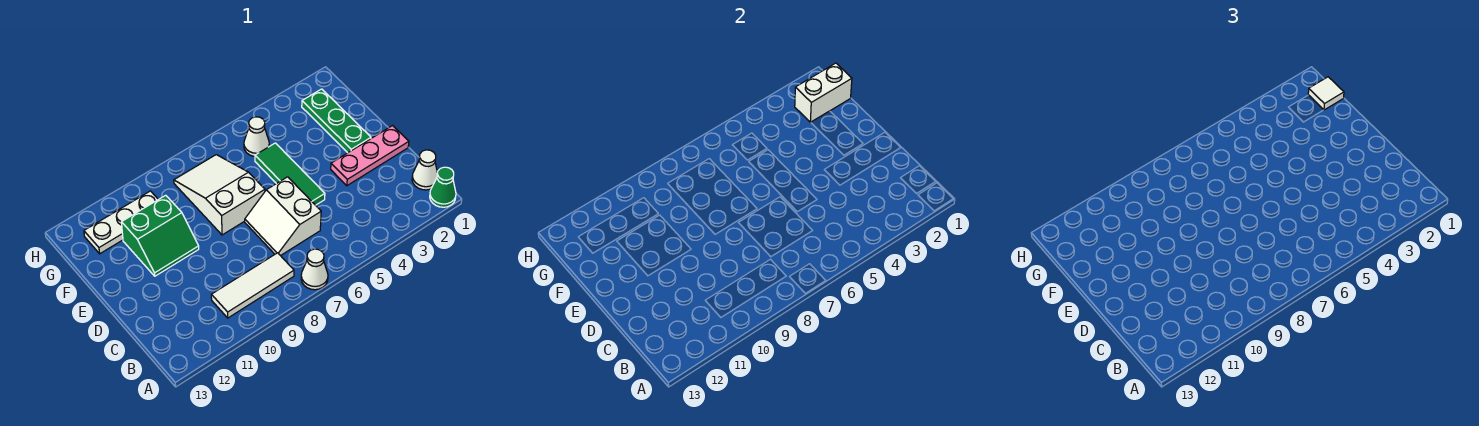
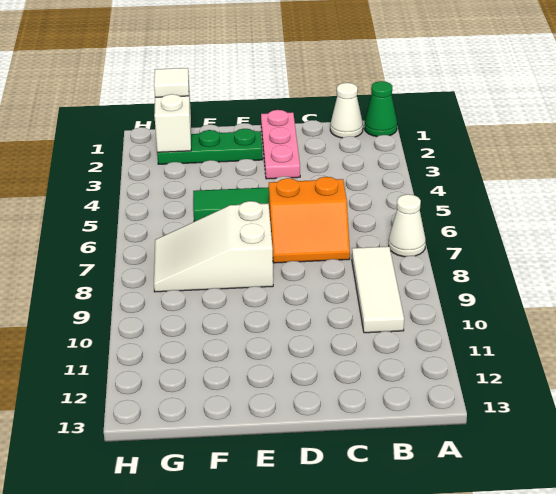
white 2x2 slope [245,177,321,256] -> orange 2x2 slope [269,177,350,263]
green 2x2 slope [122,195,199,276] -> none
white 1x1 cone [244,117,269,156] -> none
white 1x3 plate [84,191,158,254] -> none

